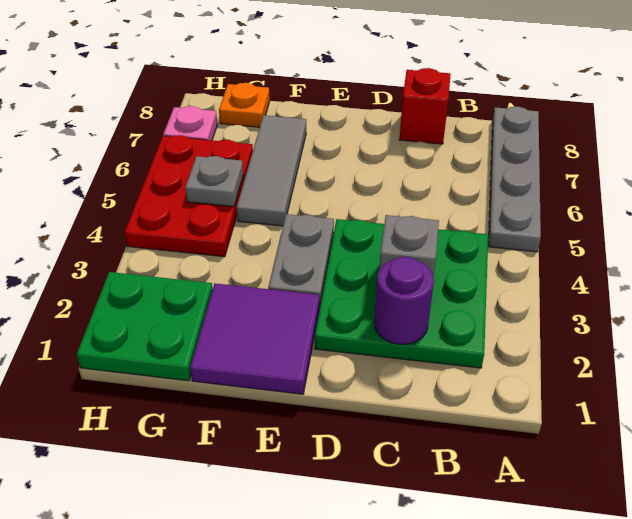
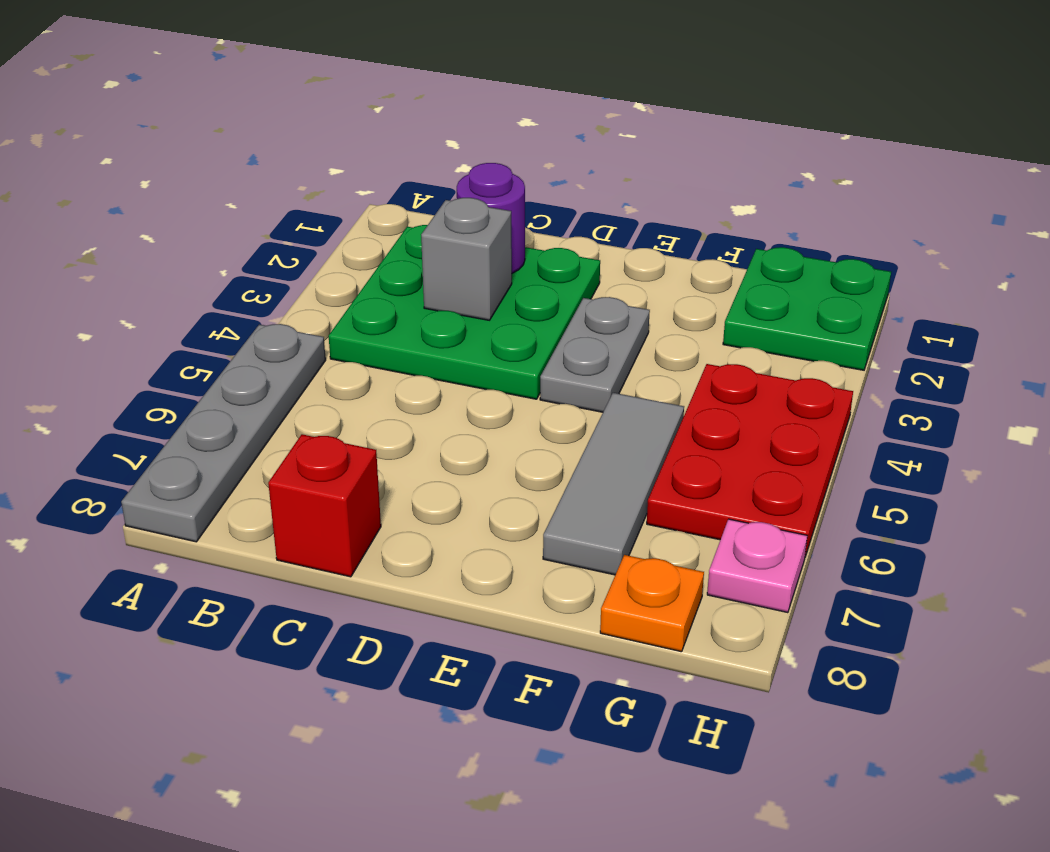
purple 2x2 tile [190,283,320,394] -> none
grey 1x1 plate [185,156,243,207] -> none

